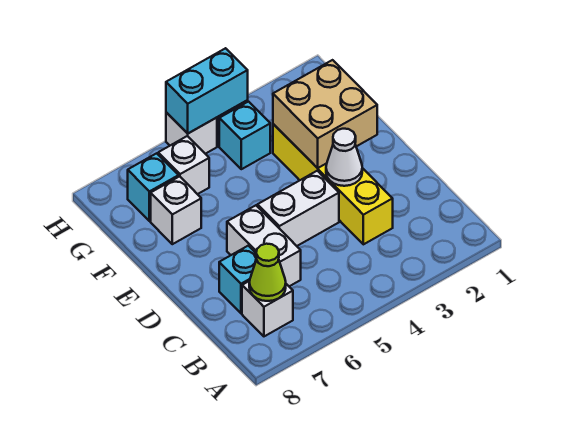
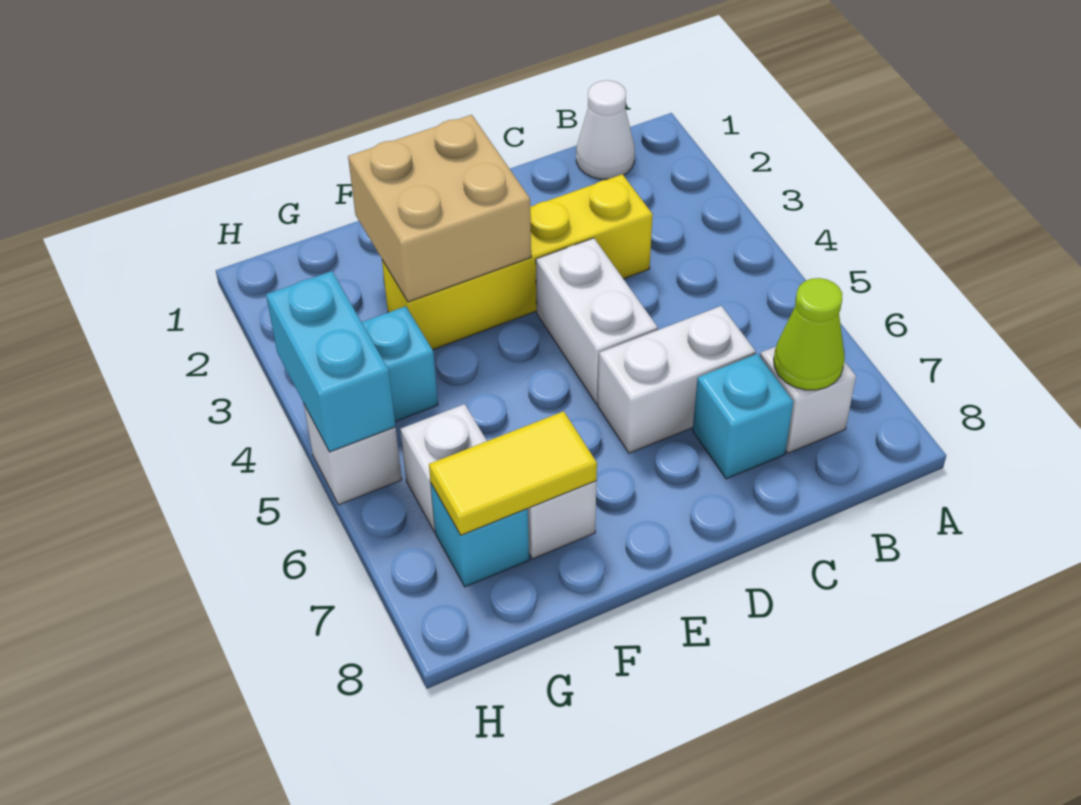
white 1x1 cone [326,129,362,186] -> white 1x1 cone moved to [576,80,635,179]
none -> yellow 1x2 tile [429,411,597,535]

